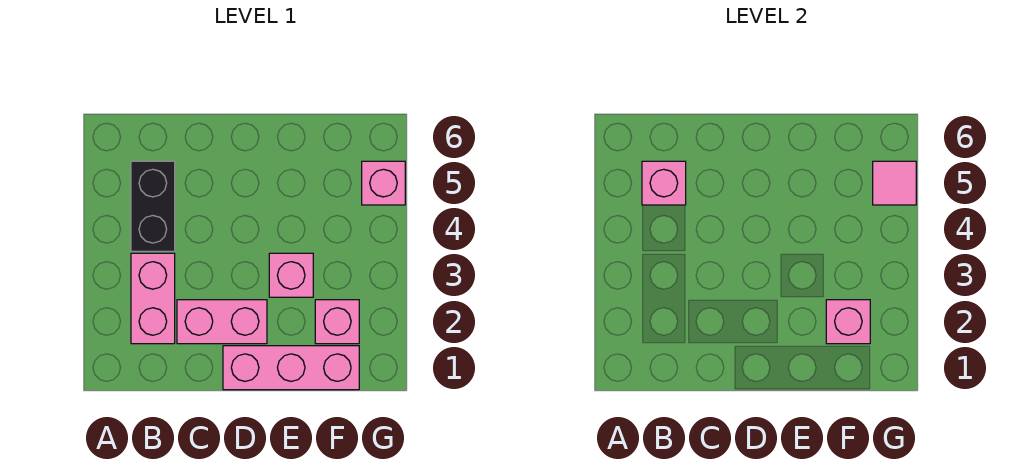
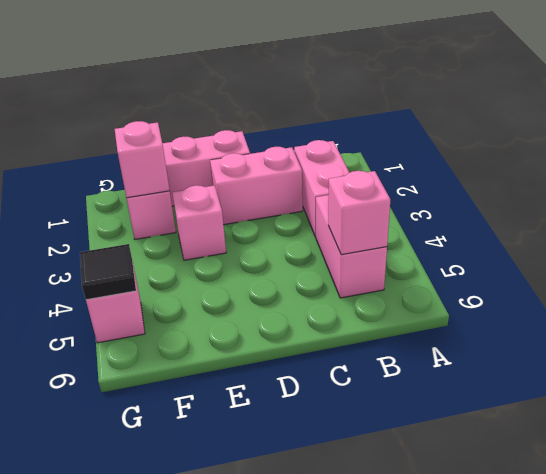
black 1x2 brick [131,161,175,251] -> pink 1x2 brick [316,195,387,298]
pink 1x1 tile [873,161,916,205] -> black 1x1 tile [80,244,136,300]

